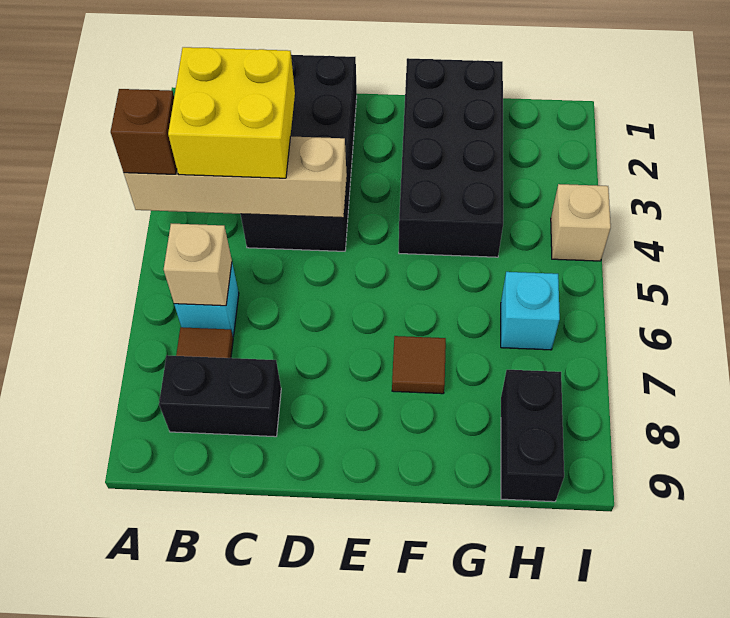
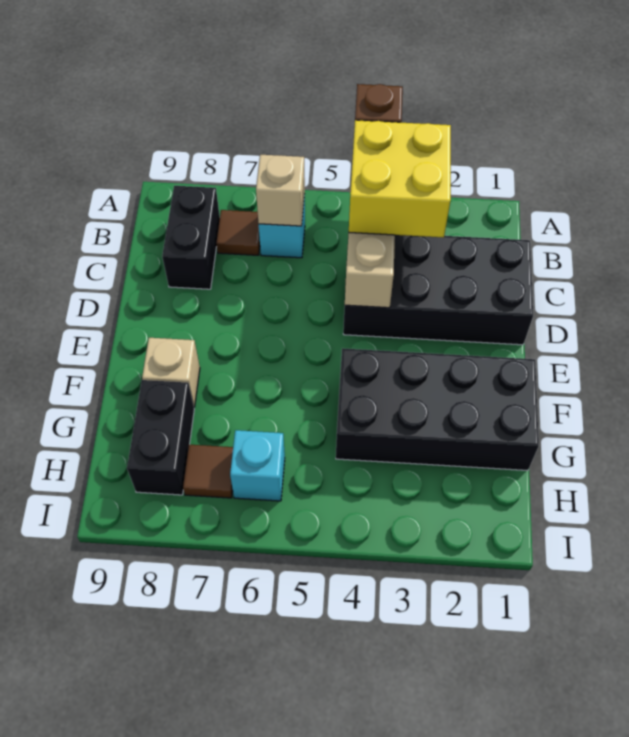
brown 1x1 tile [392,336,446,394] -> brown 1x1 tile moved to [183,445,233,498]
black 1x2 brick [501,370,564,502] -> black 1x2 brick turned to [127,380,194,495]
tan 1x1 brick [551,184,611,261] -> tan 1x1 brick moved to [142,338,200,407]

